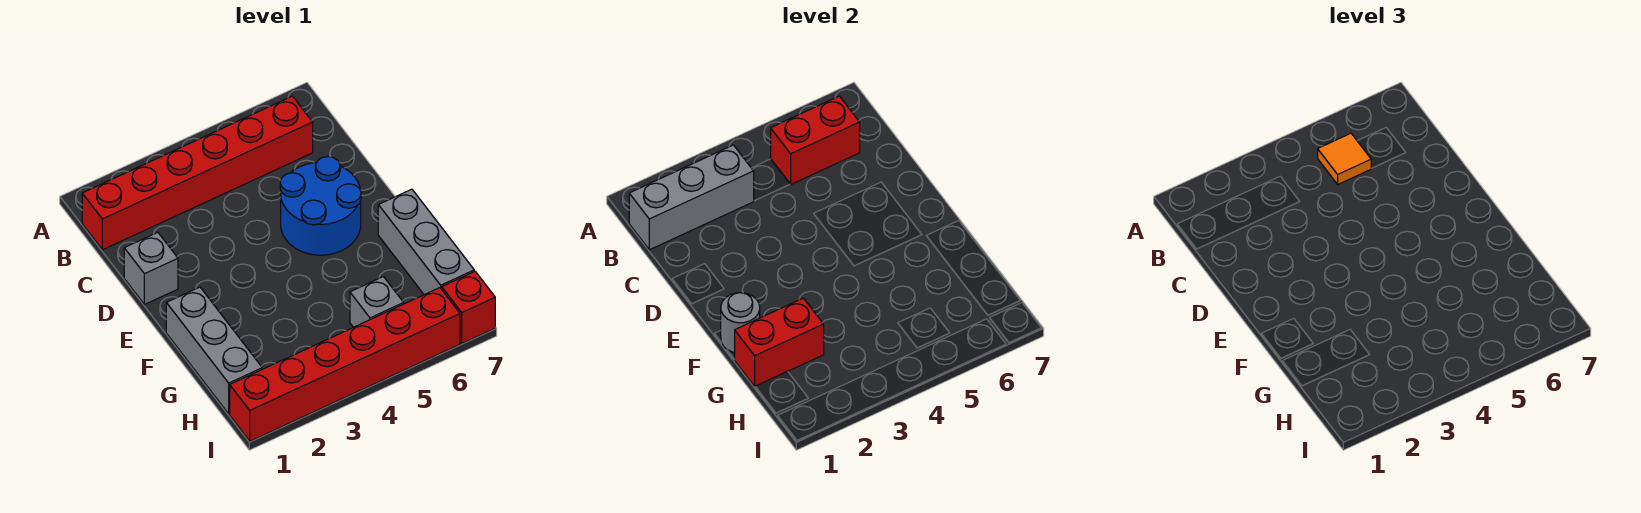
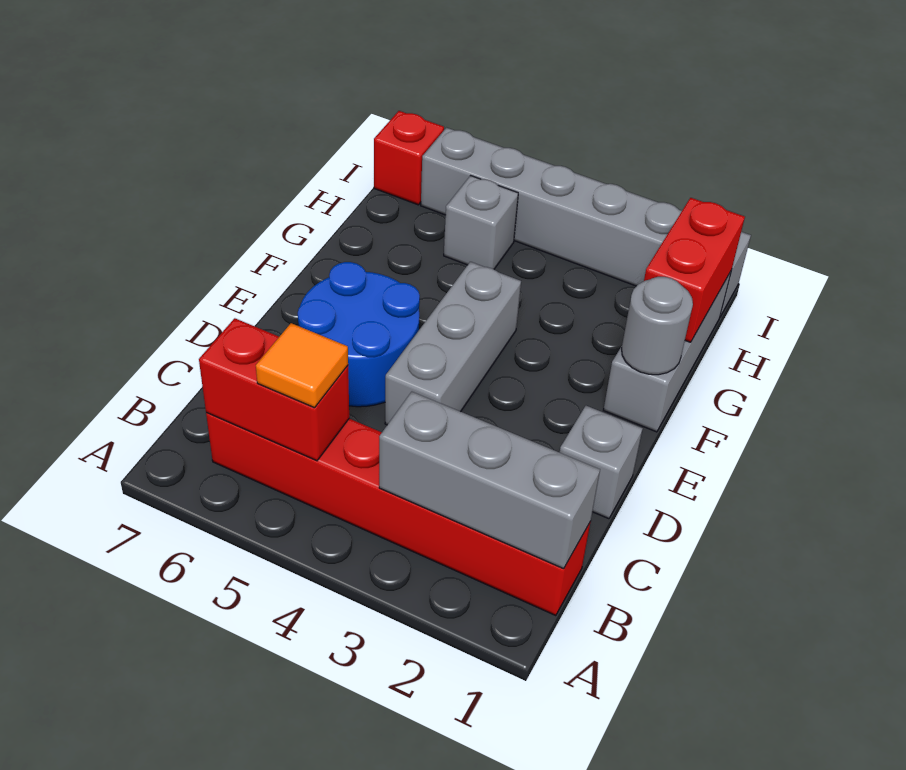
grey 1x3 brick [378,189,474,295] -> grey 1x3 brick moved to [385,262,521,425]
red 1x2 brick [734,298,824,386] -> red 1x2 brick turned to [644,198,745,342]
red 1x6 brick [230,288,460,441] -> grey 1x6 brick [421,128,751,316]

